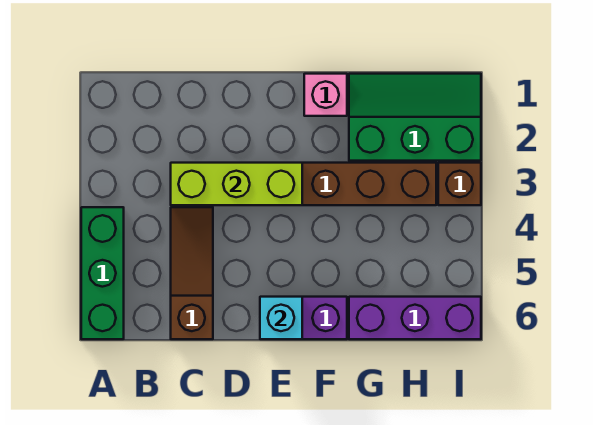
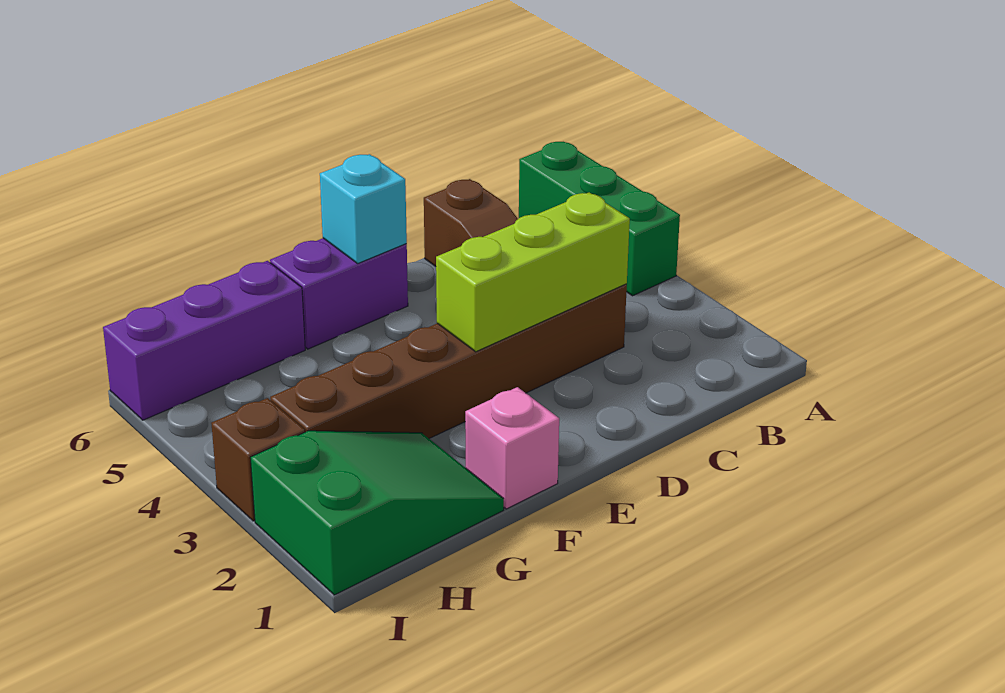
green 2x3 slope [349,74,481,161] -> green 2x3 slope turned to [250,431,504,595]

